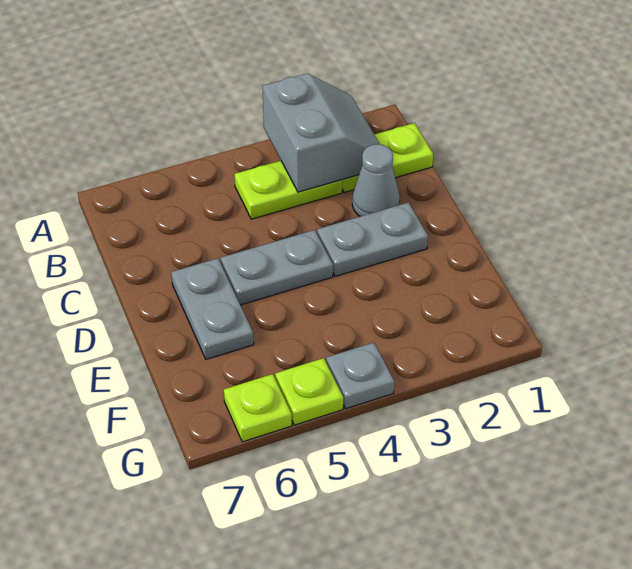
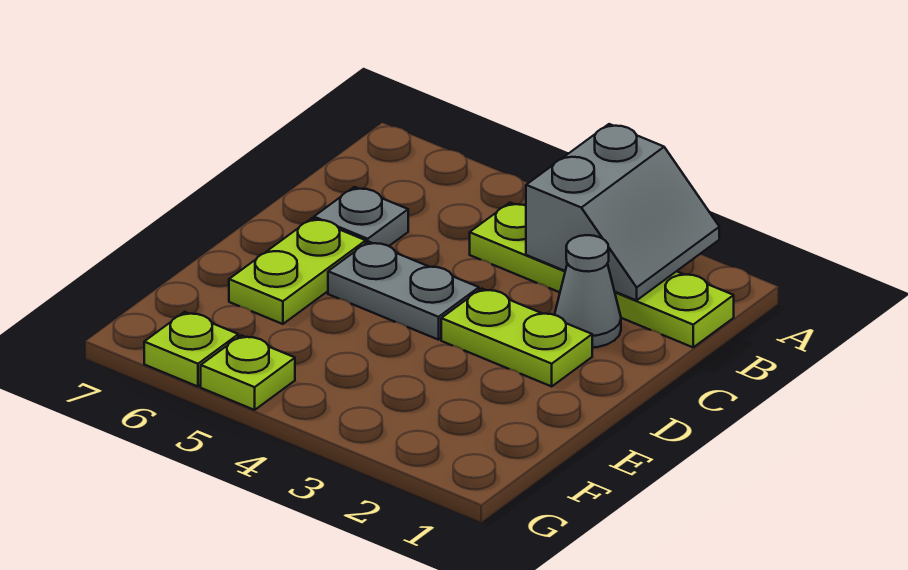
grey 1x2 plate [317,202,428,276] -> lime 1x2 plate [441,289,592,386]
grey 1x2 plate [171,258,254,359] -> lime 1x2 plate [229,218,366,324]
grey 1x1 plate [326,343,394,409] -> grey 1x1 plate moved to [314,187,408,246]

